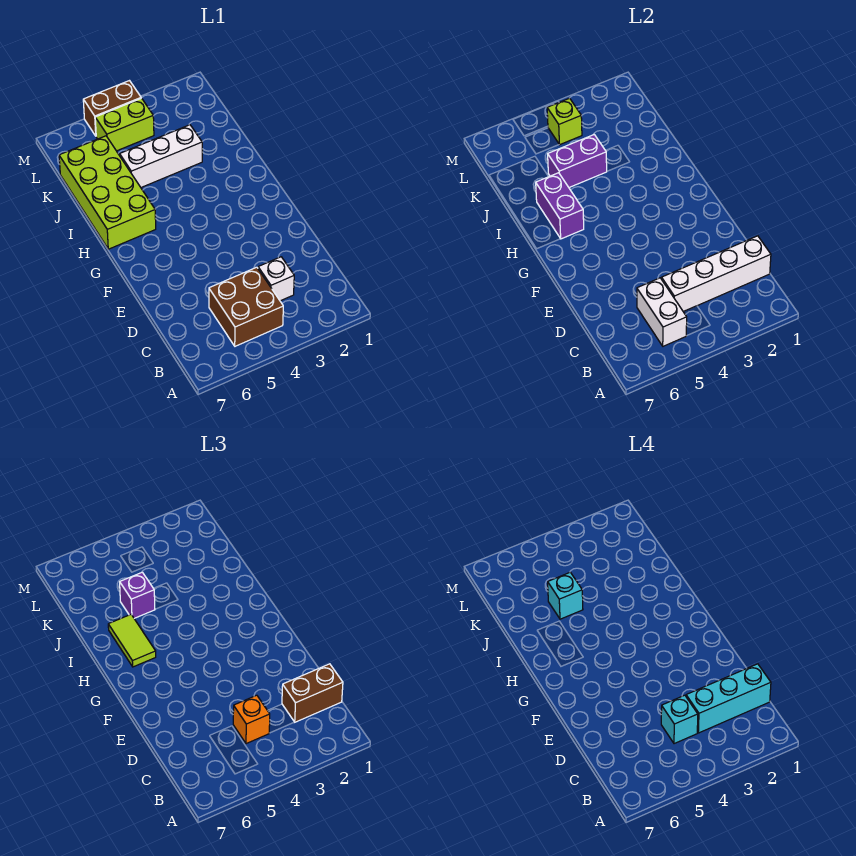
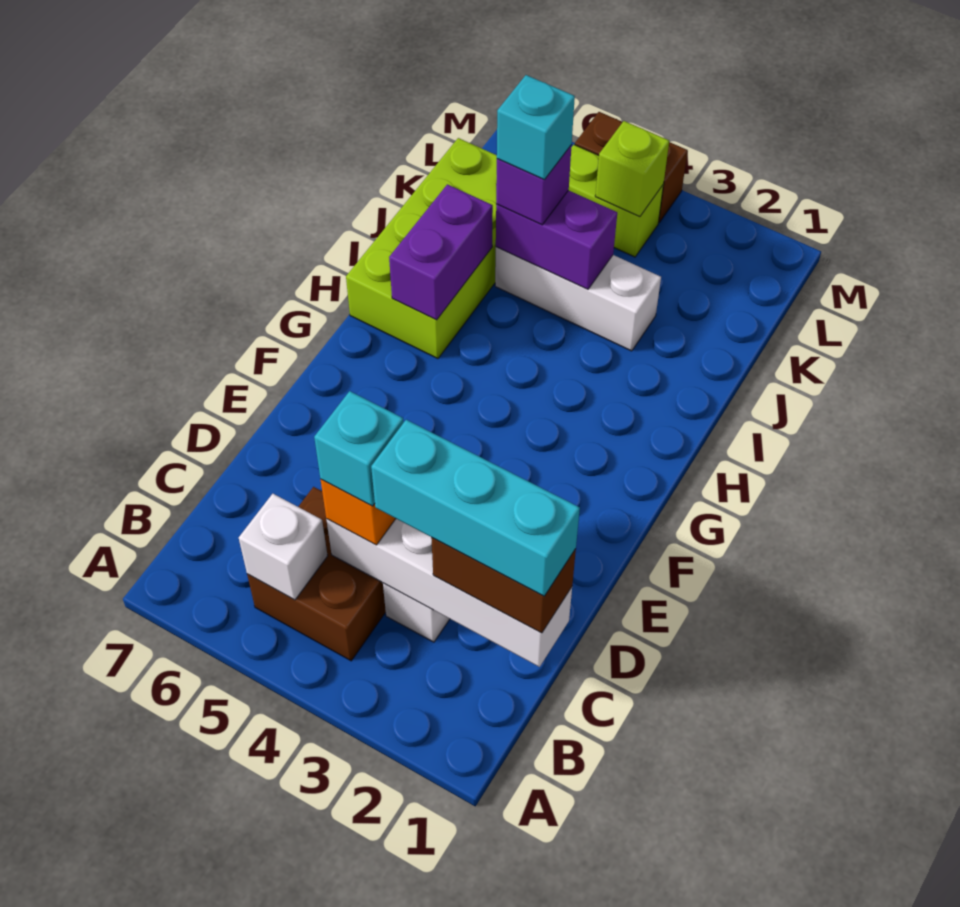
white 1x2 brick [637,278,687,346] -> white 1x1 brick [239,494,328,600]
lime 1x2 tile [108,615,156,667] -> none

